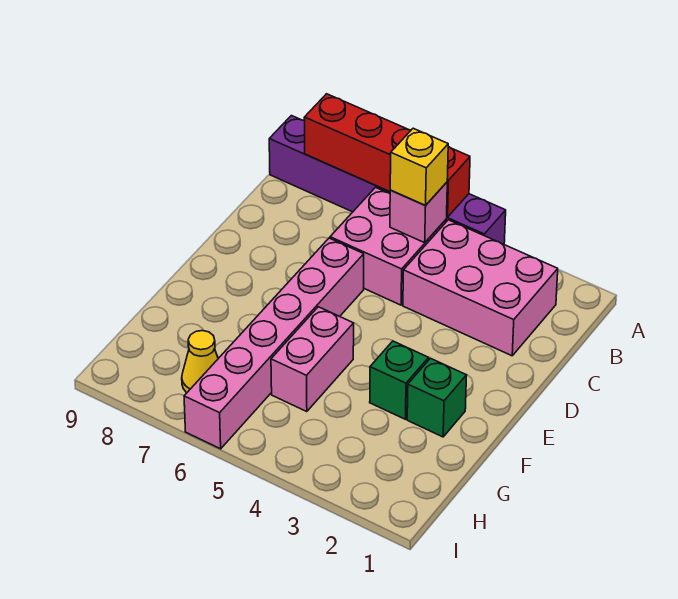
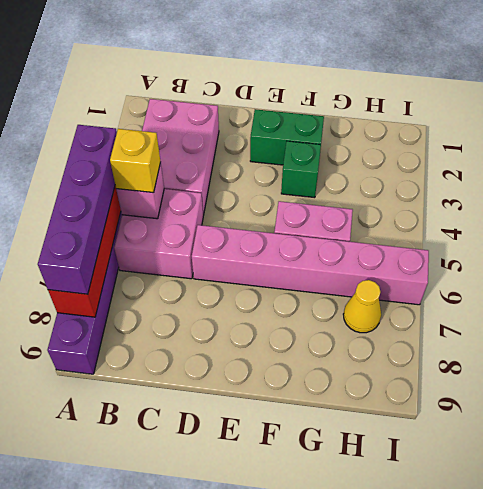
none -> purple 1x4 brick [38,125,117,294]
green 1x1 brick [407,358,467,437] -> green 1x2 brick [250,109,324,165]

